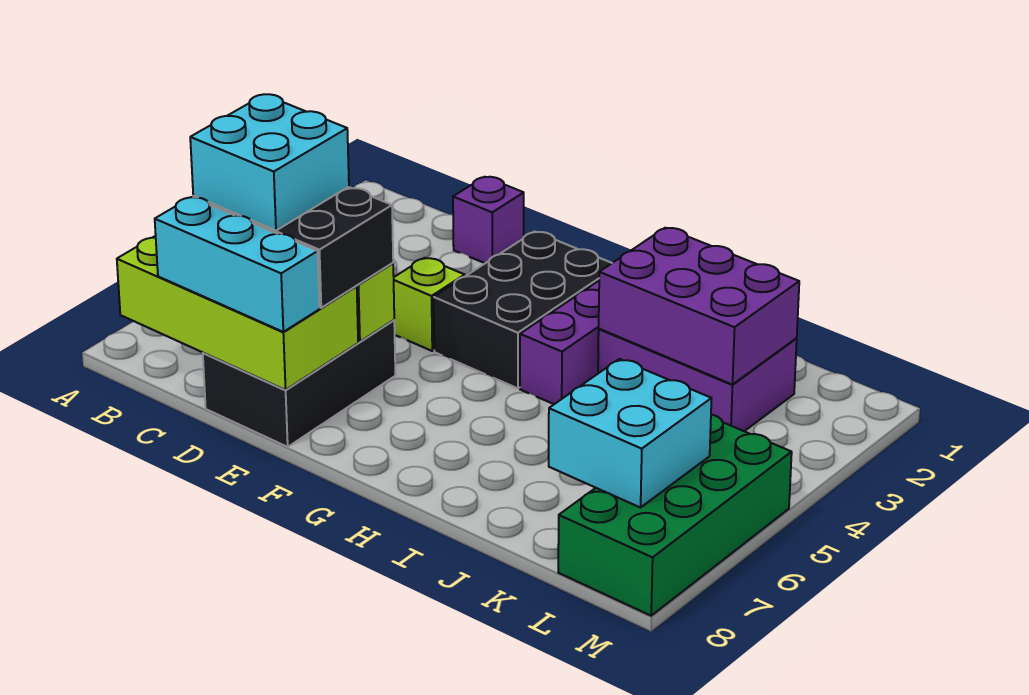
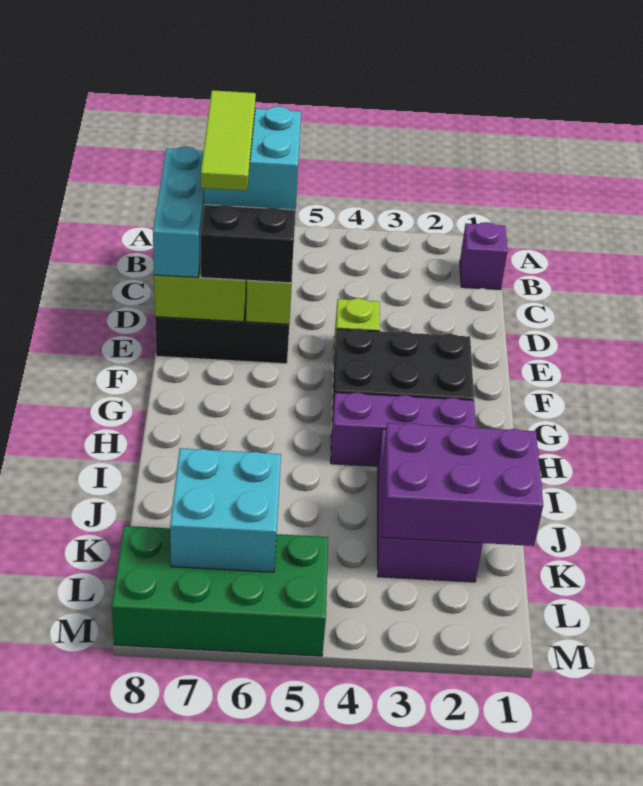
none -> lime 1x3 tile [201,90,256,191]
purple 1x1 brick [453,177,524,263] -> purple 1x1 brick moved to [460,222,507,290]
purple 2x3 brick [599,228,799,385] -> purple 2x3 brick turned to [382,423,543,546]

